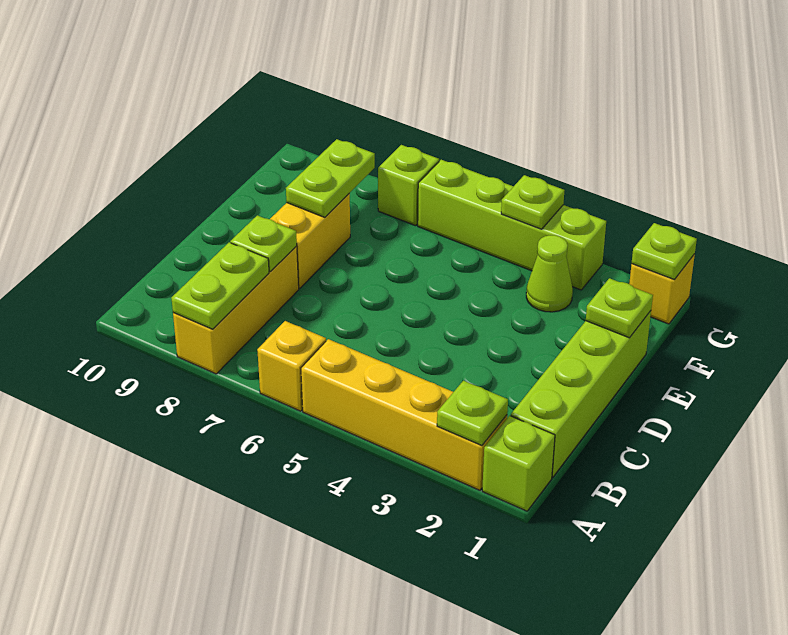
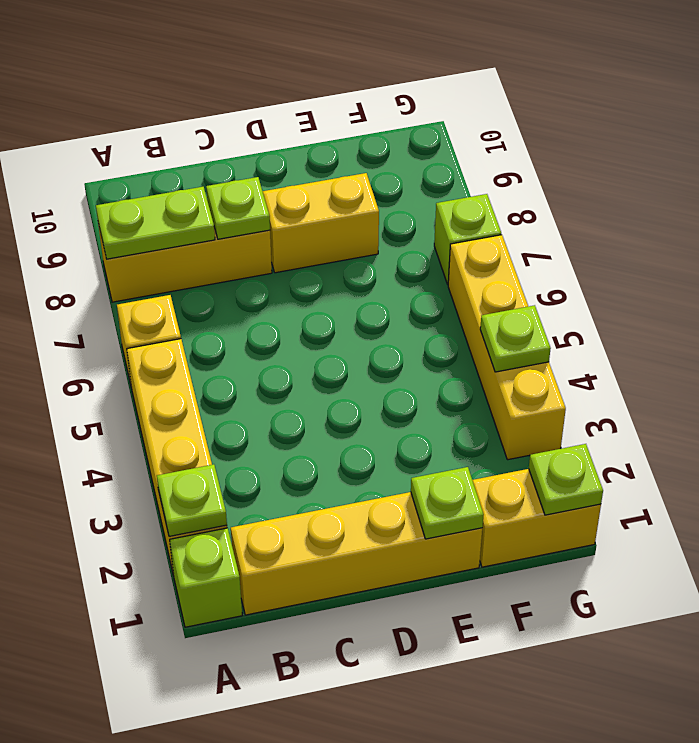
lime 1x4 brick [511,311,651,477] -> yellow 1x4 brick [231,492,482,615]
lime 1x2 plate [286,139,375,217] -> none
lime 1x1 cone [526,235,573,312] -> none
yellow 1x1 brick [629,254,695,324] -> yellow 1x2 brick [473,469,601,567]
lime 1x4 brick [418,160,606,290] -> yellow 1x4 brick [448,235,566,460]

